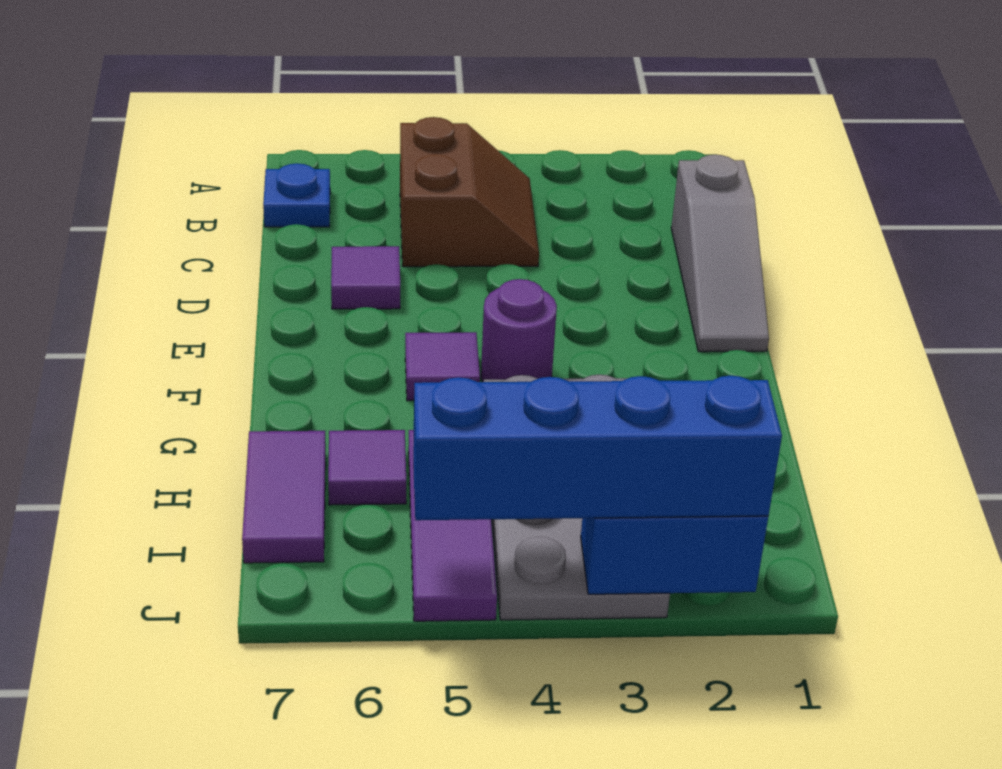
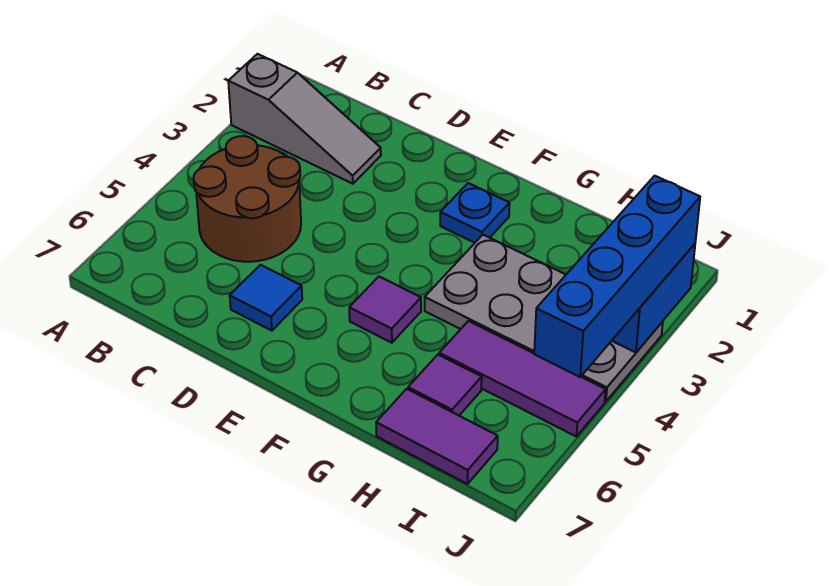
brown 2x2 slope [400,117,539,267] -> brown 2x2 round brick [193,136,301,262]
blue 1x1 plate [263,163,330,227] -> blue 1x1 plate moved to [440,183,510,243]
grey 1x3 slope [671,155,769,352] -> grey 1x3 slope moved to [228,54,381,184]
purple 1x1 tile [331,246,400,309] -> blue 1x1 tile [230,265,302,331]
purple 1x1 round brick [481,279,557,382] -> none

